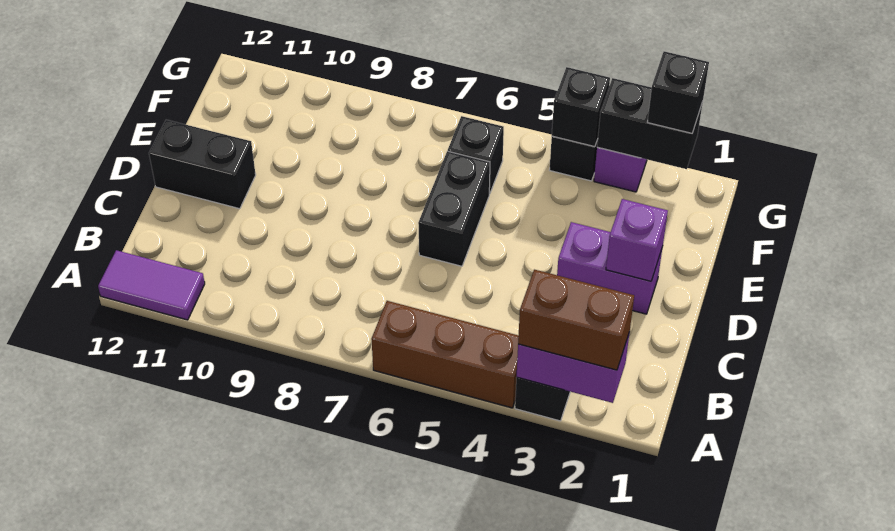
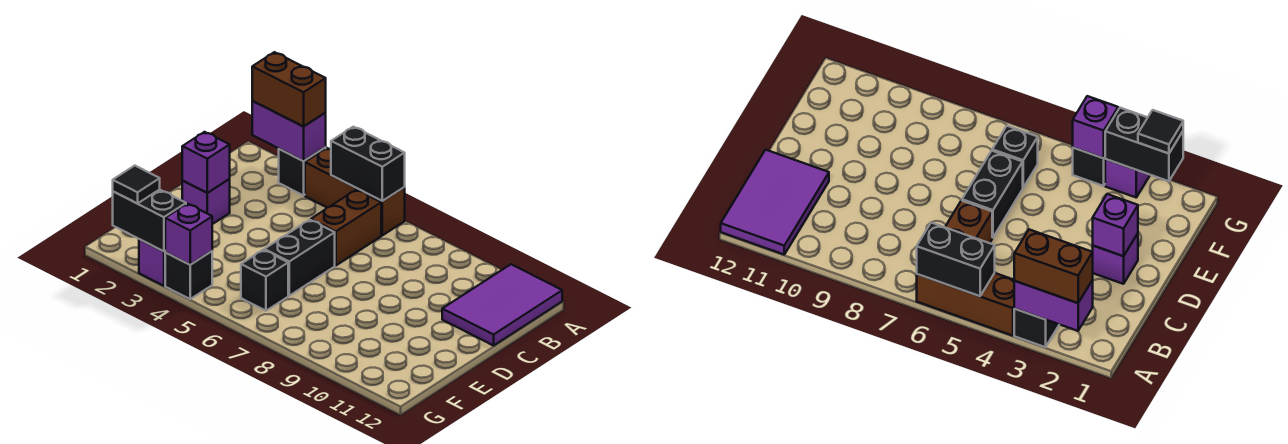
purple 1x2 tile [98,250,205,320] -> purple 2x3 tile [442,264,562,346]
none -> brown 1x2 brick [311,190,381,266]
purple 1x2 brick [557,222,663,314] -> purple 1x1 brick [182,179,230,224]
black 1x2 brick [149,120,256,209] -> black 1x2 brick moved to [331,127,405,201]
black 1x1 brick [648,51,709,133] -> black 1x1 tile [113,166,160,203]
black 1x1 brick [552,67,610,147] -> purple 1x1 brick [165,204,212,265]

